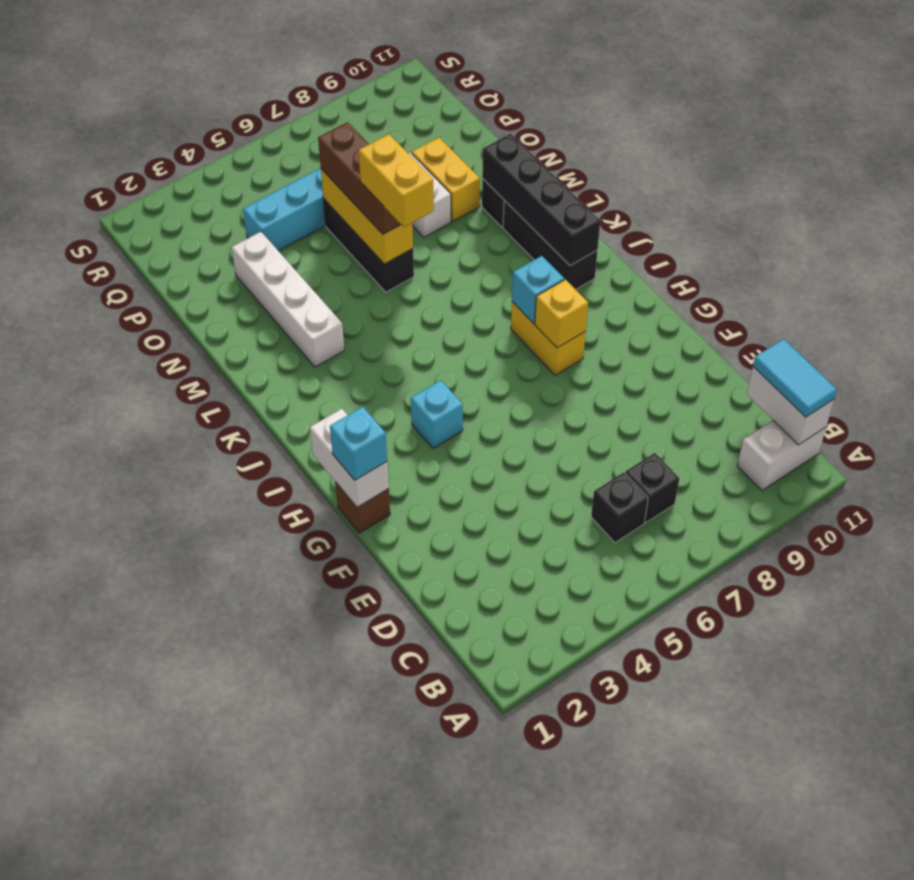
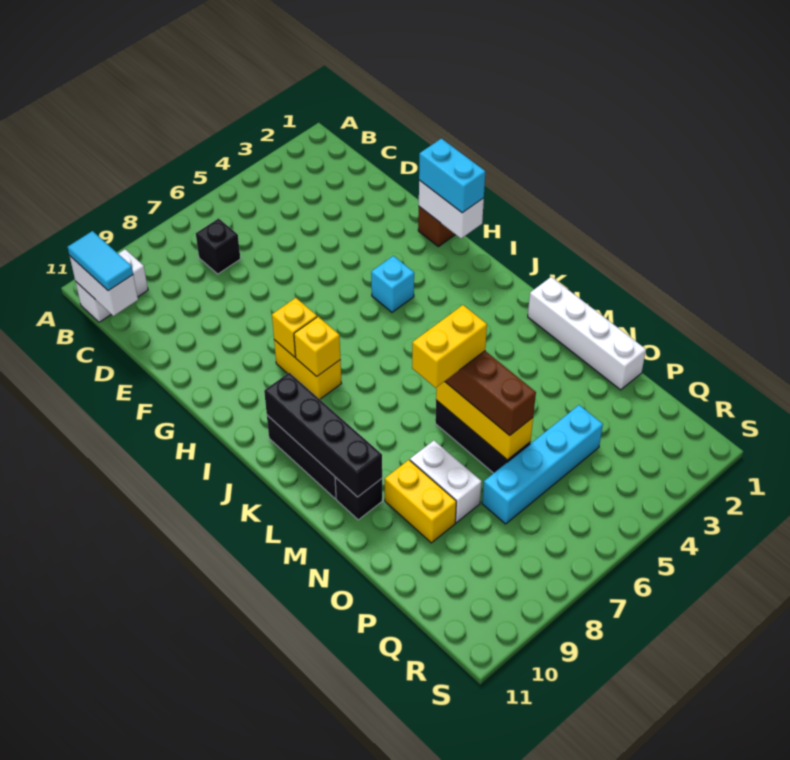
black 1x1 brick [591,472,648,543] -> none
cyan 1x1 brick [330,407,387,480] -> cyan 1x2 brick [419,139,485,213]
cyan 1x1 brick [512,256,564,324] -> yellow 1x1 brick [294,317,340,376]
white 1x4 brick [232,232,344,367] -> white 1x4 brick moved to [528,277,646,390]
yellow 1x2 brick [359,134,434,227] -> yellow 1x2 brick turned to [412,305,487,388]

